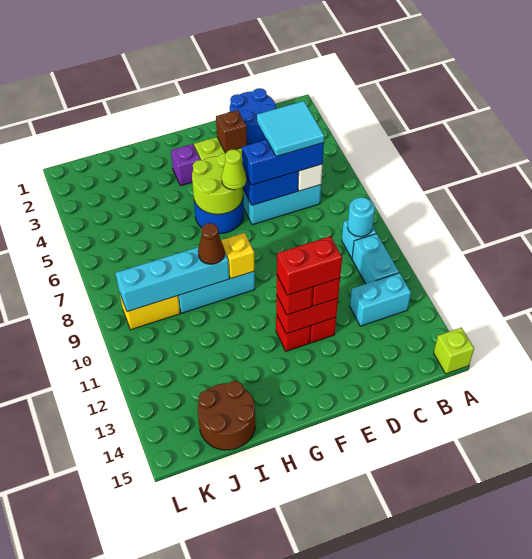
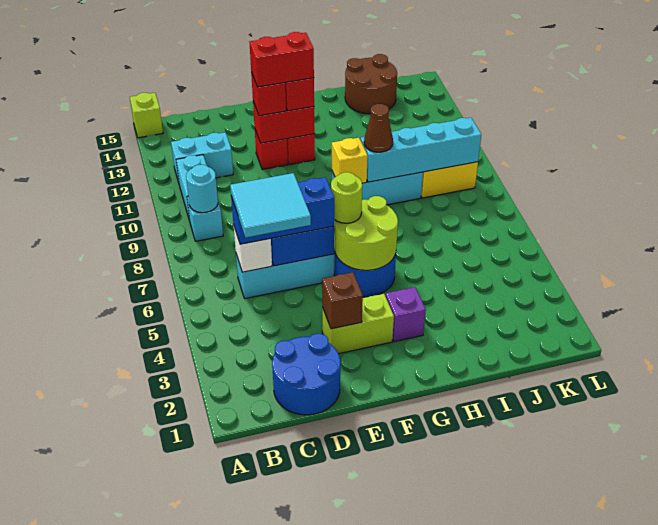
lime 1x1 cone [221,149,246,190] -> lime 1x1 round brick [331,172,362,223]

